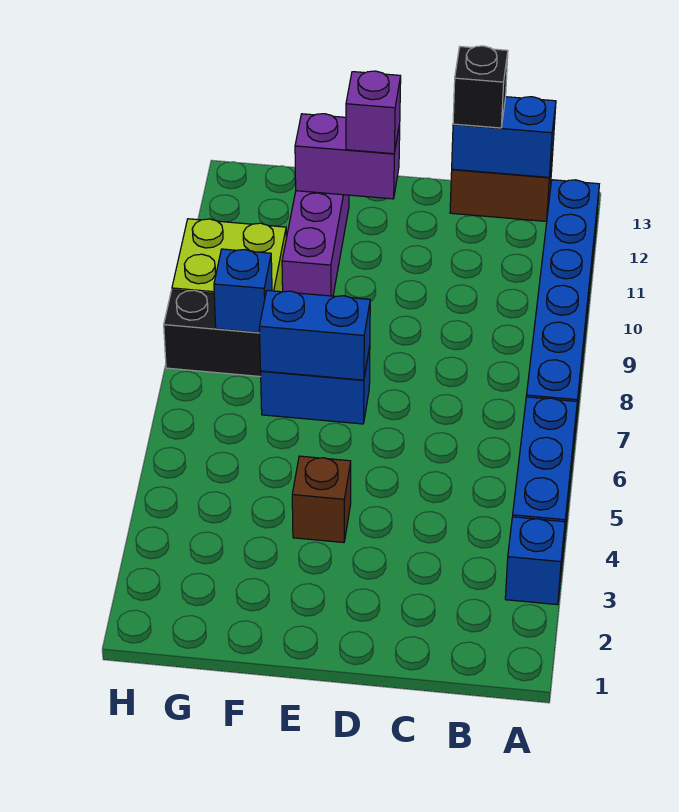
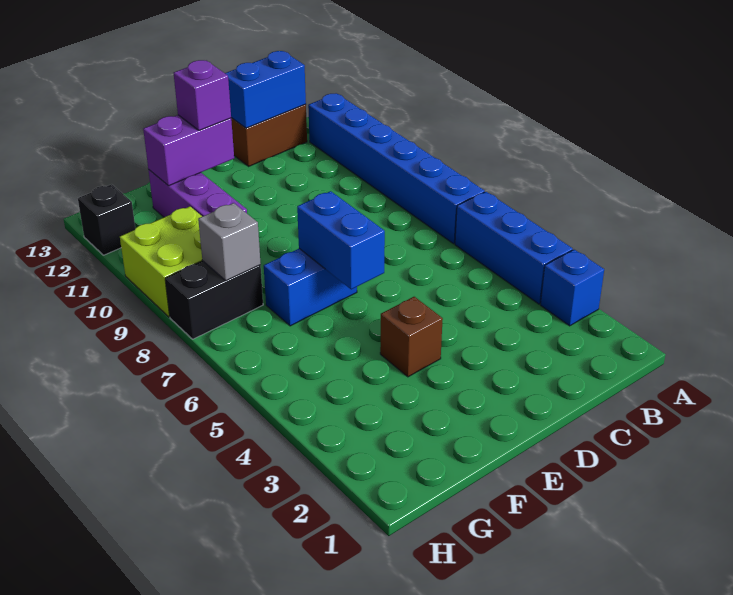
black 1x1 brick [453,46,508,128] -> black 1x1 brick moved to [78,184,135,255]
blue 1x2 brick [259,291,370,380] -> blue 1x2 brick turned to [297,191,385,289]
blue 1x1 brick [214,249,272,333] -> grey 1x1 brick [198,203,261,281]

